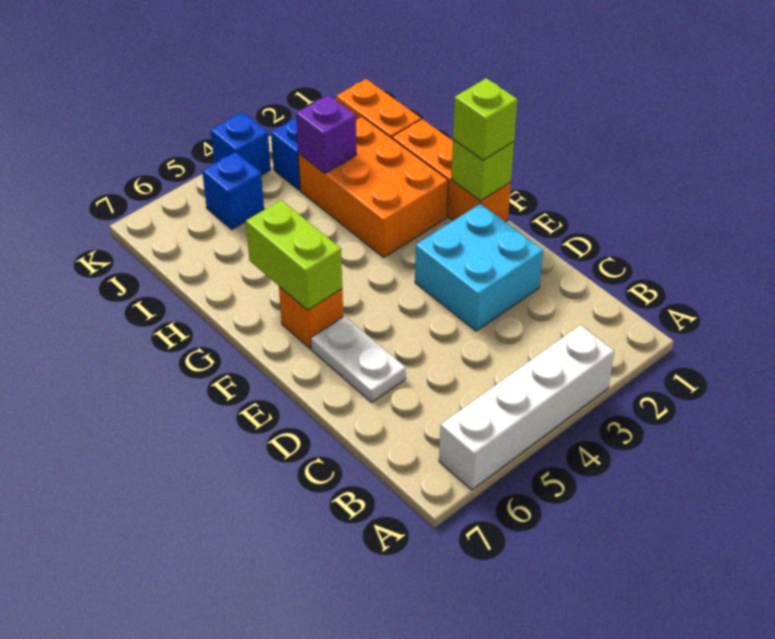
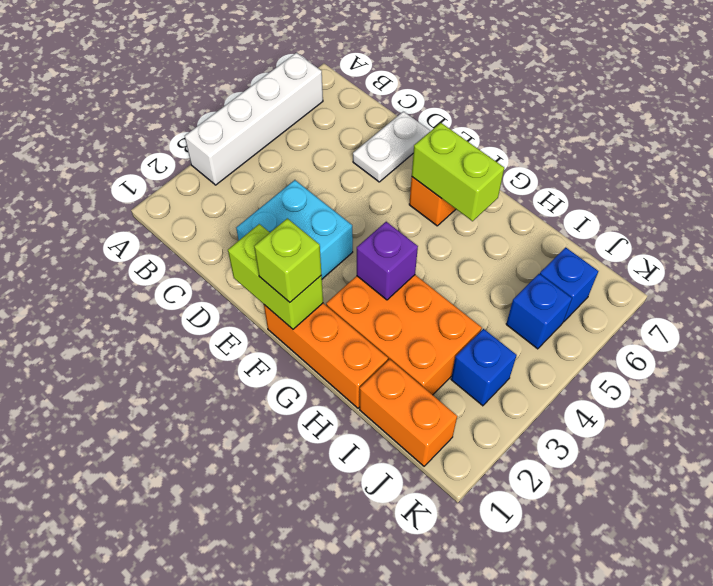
white 1x2 plate [311,316,406,402] -> white 1x2 plate turned to [353,111,430,182]
lime 1x1 brick [451,139,514,201] -> lime 1x2 brick [228,224,323,329]
purple 1x1 brick [296,95,357,173] -> purple 1x1 brick moved to [357,222,418,300]
blue 1x1 brick [211,112,271,175] -> blue 1x1 brick moved to [540,247,599,322]

